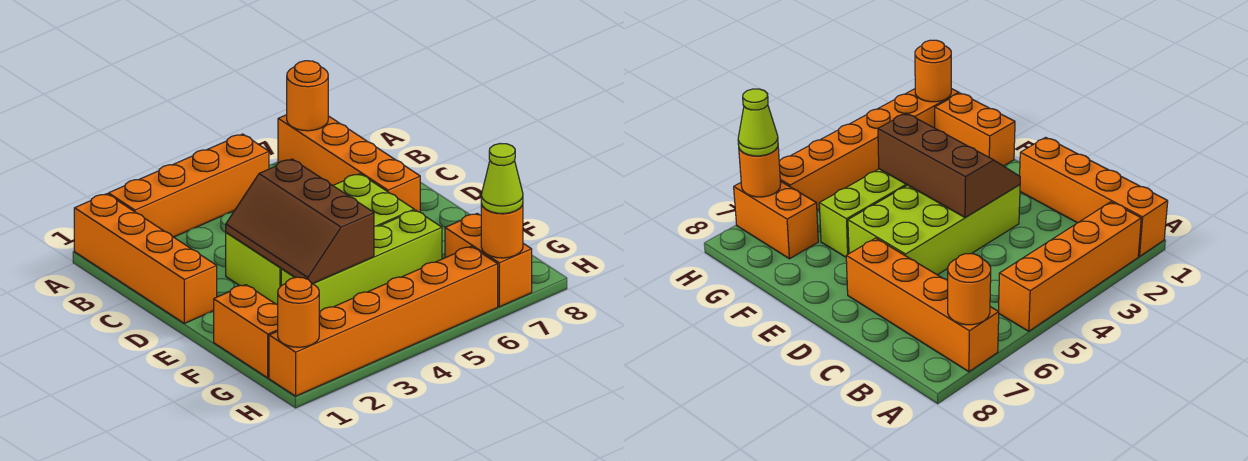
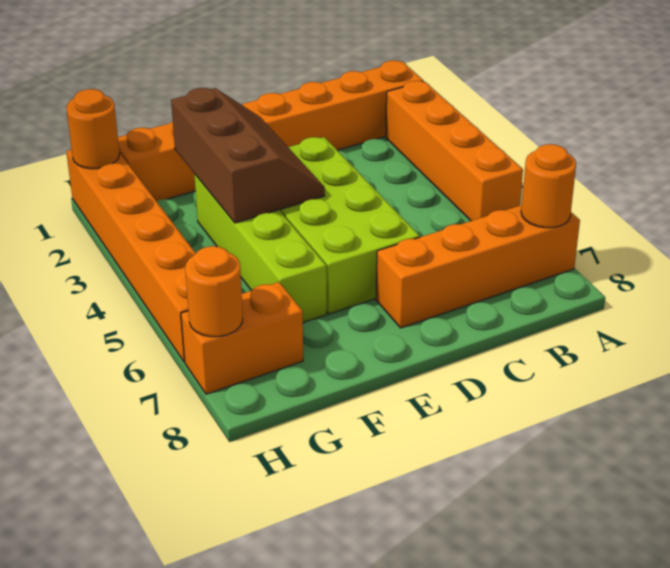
brown 2x3 slope [226,159,374,284] -> brown 2x3 slope turned to [171,88,325,223]
lime 1x1 cone [481,144,523,213] -> none

